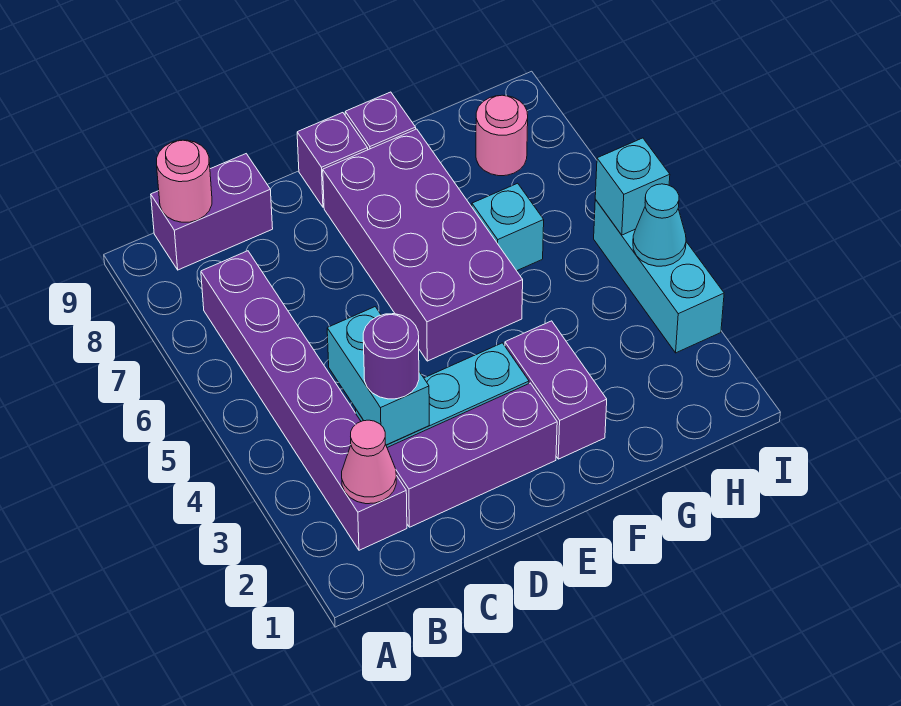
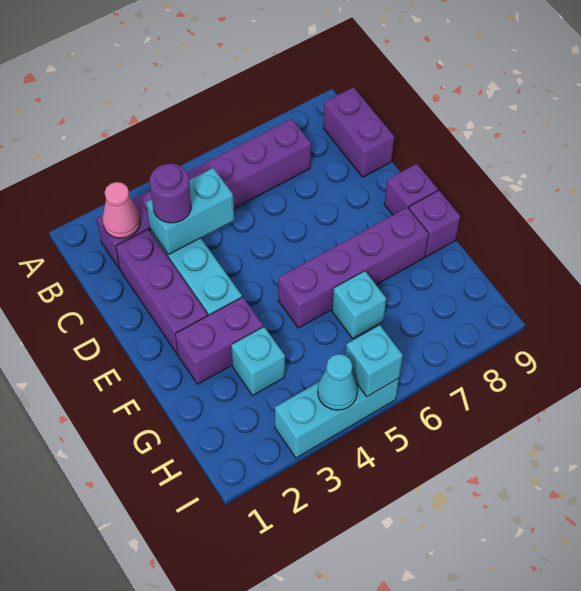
pink 1x1 round brick [157,140,212,222] -> none
purple 2x4 brick [323,129,523,361] -> purple 1x4 brick [278,207,429,328]
none -> cyan 1x1 brick [231,327,285,396]
pink 1x1 round brick [476,95,528,176] -> none

